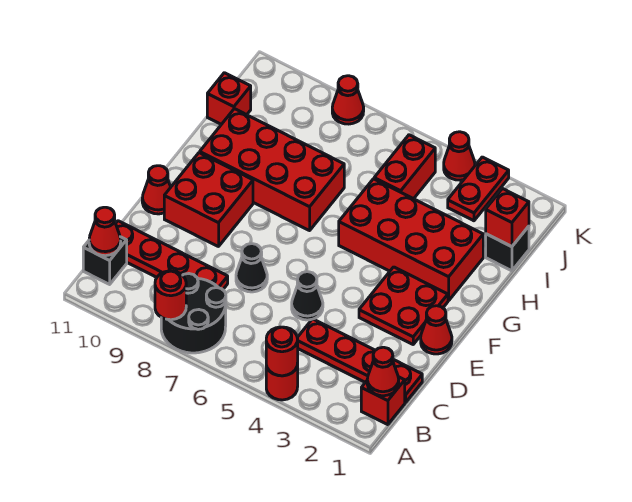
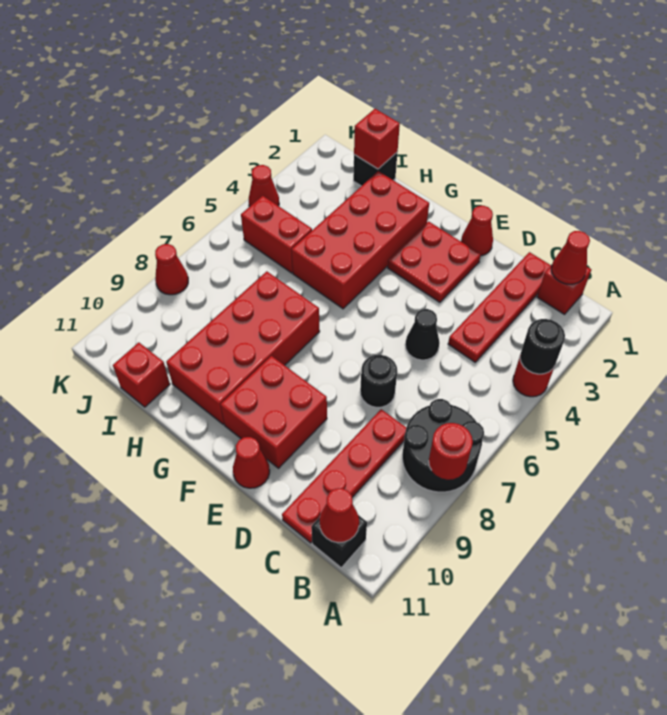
red 1x1 round brick [266,327,298,376] -> black 1x1 round brick [520,319,565,374]
black 1x1 cone [236,244,267,292] -> black 1x1 round brick [360,355,397,407]
red 1x2 plate [448,157,509,221] -> none

